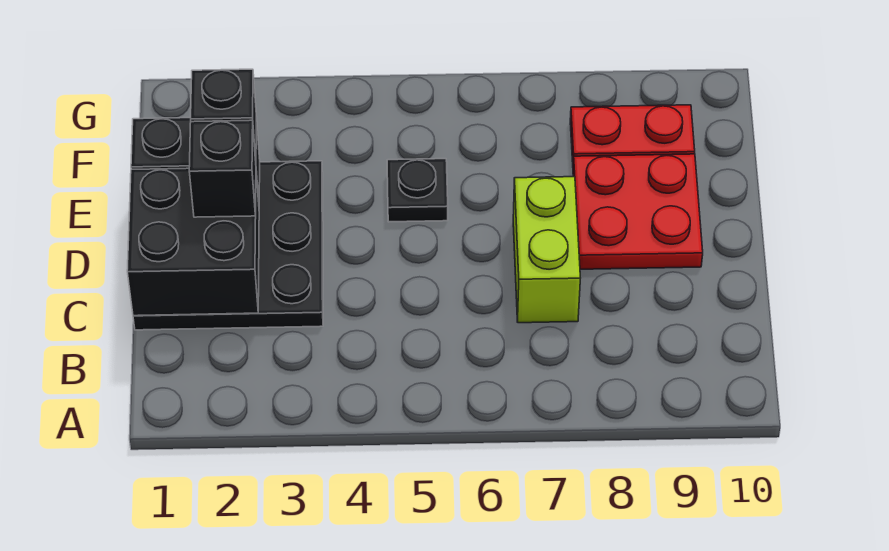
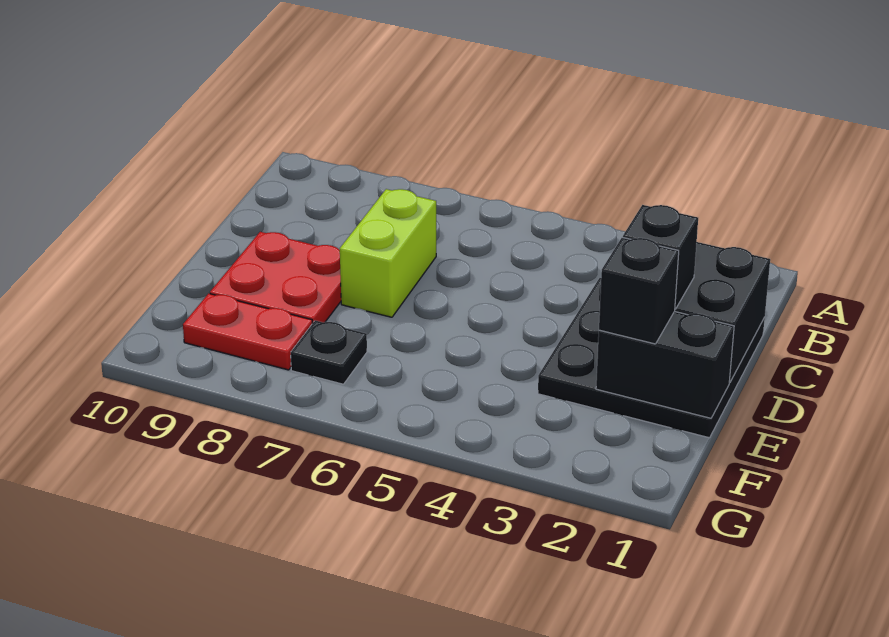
black 1x1 plate [387,159,448,222] -> black 1x1 plate moved to [291,321,367,384]

